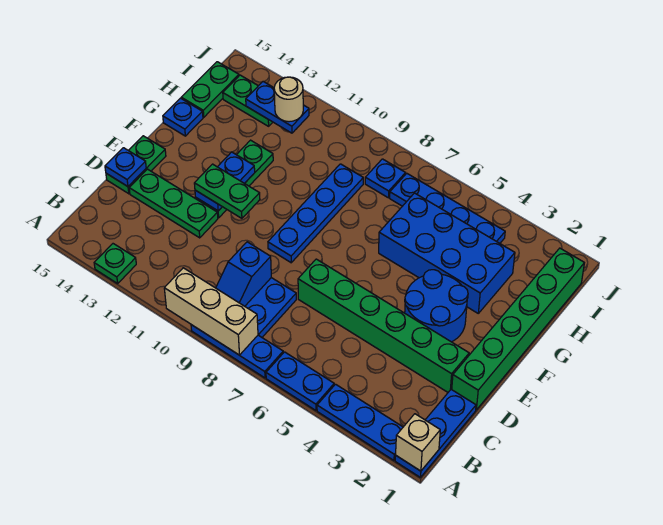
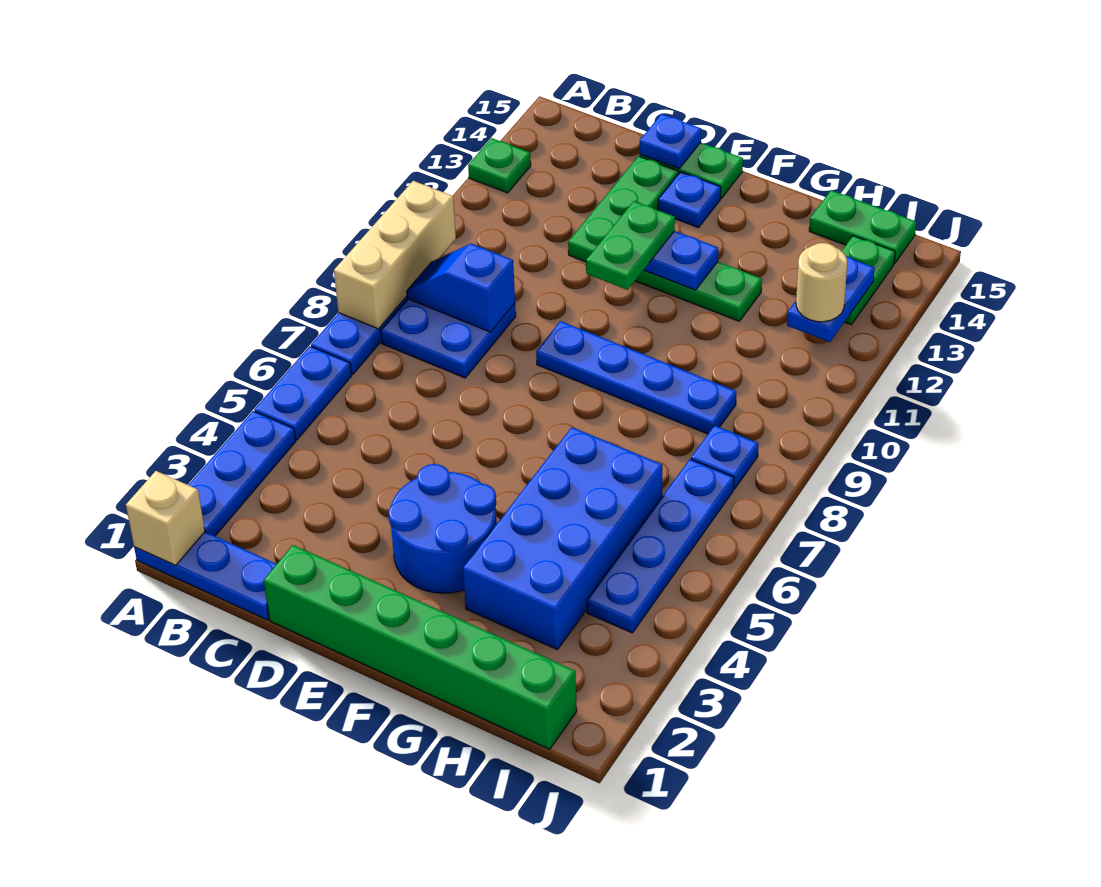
green 1x6 brick [298,259,469,392] -> none
blue 1x1 plate [163,98,203,136] -> blue 1x1 plate moved to [658,172,721,228]

